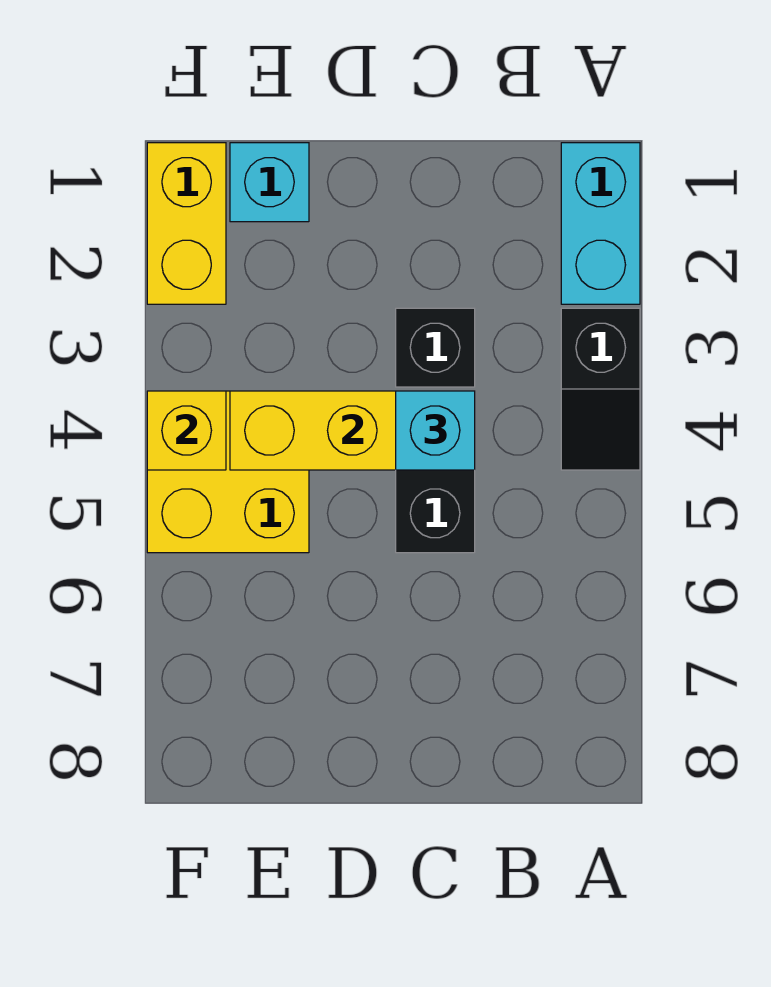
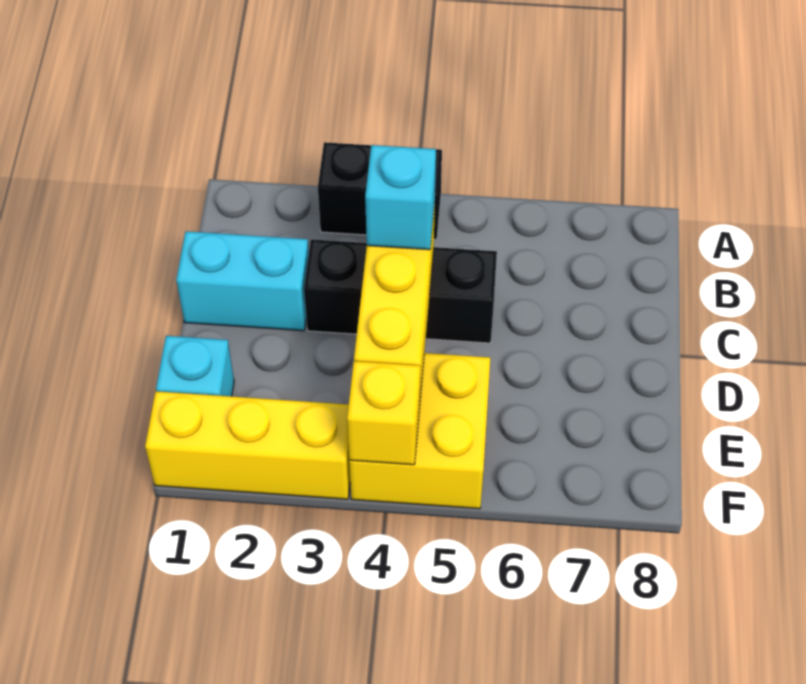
cyan 1x2 brick [561,143,640,304] -> cyan 1x2 brick moved to [176,231,309,331]
black 1x2 slope [561,308,640,470] -> black 1x2 brick [318,142,442,239]
yellow 1x2 brick [147,143,226,304] -> yellow 1x3 brick [145,391,350,499]

